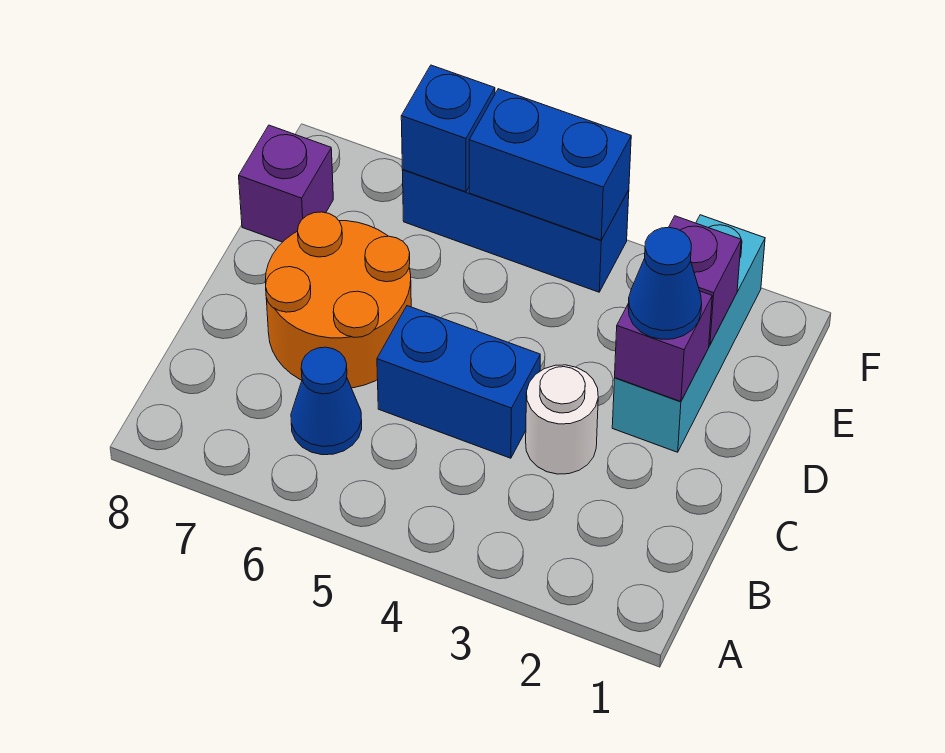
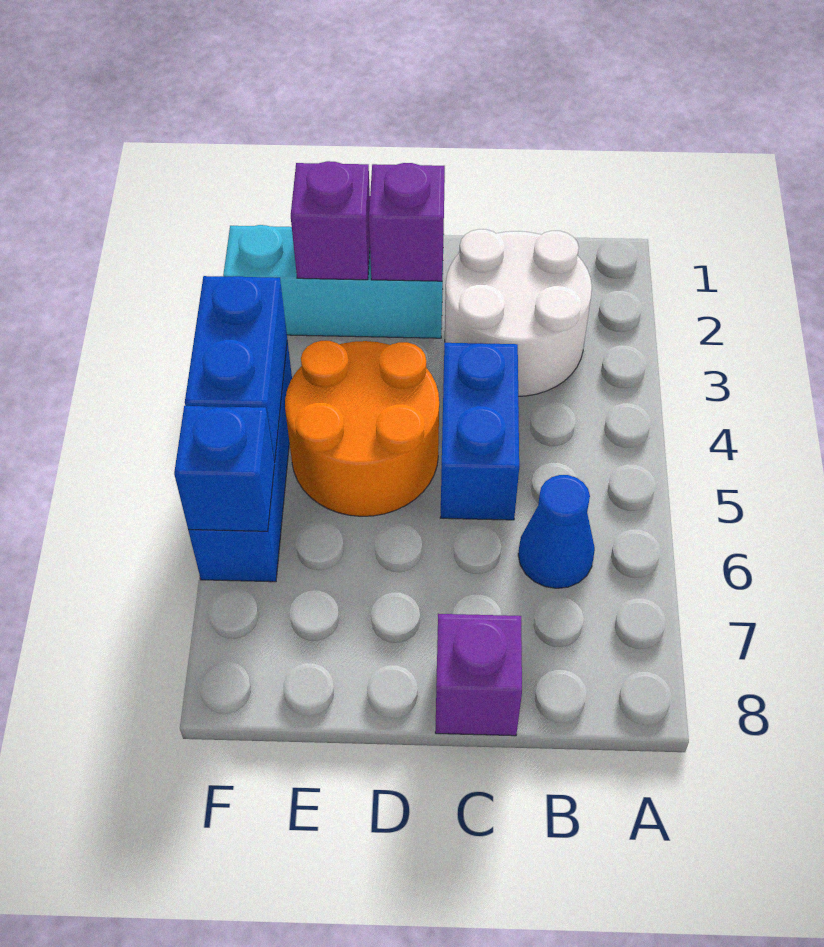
white 1x1 round brick [526,365,598,474] -> white 2x2 round brick [445,229,592,396]
orange 2x2 round brick [265,212,411,388] -> orange 2x2 round brick moved to [285,341,439,516]
blue 1x1 cone [628,227,702,339] -> none
purple 1x1 brick [239,125,333,242] -> purple 1x1 brick moved to [435,614,522,736]

